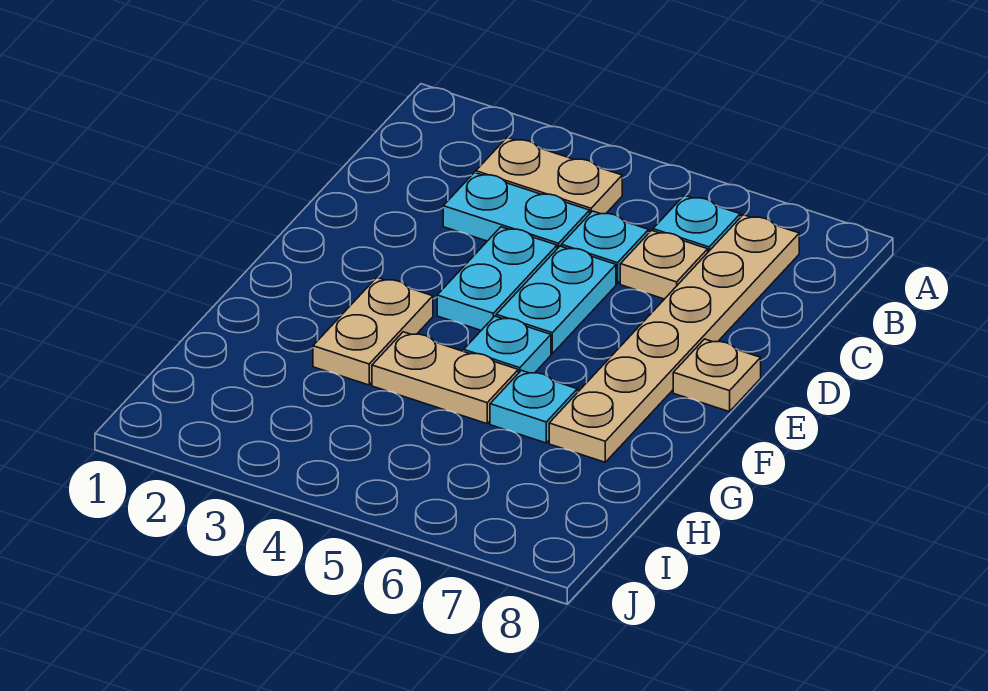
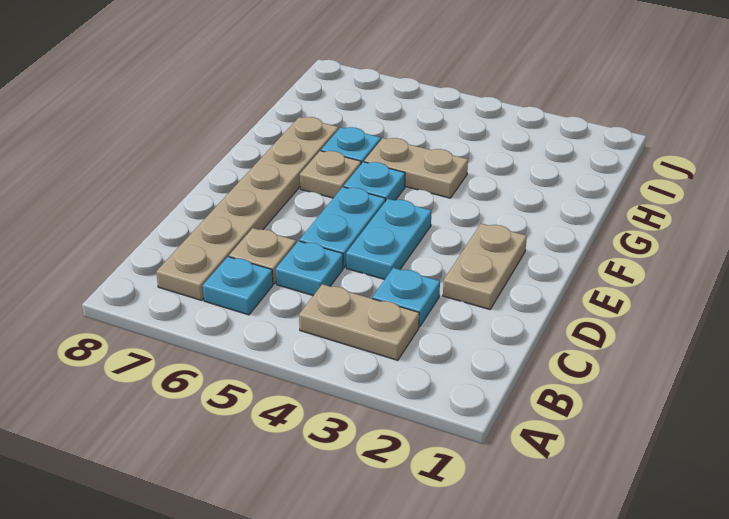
cyan 1x2 plate [443,173,590,249] -> cyan 1x1 plate [372,268,440,327]
tan 1x1 plate [673,339,761,412] -> tan 1x1 plate moved to [300,151,361,198]
tan 1x2 plate [313,278,433,385] -> tan 1x2 plate moved to [443,224,527,310]

